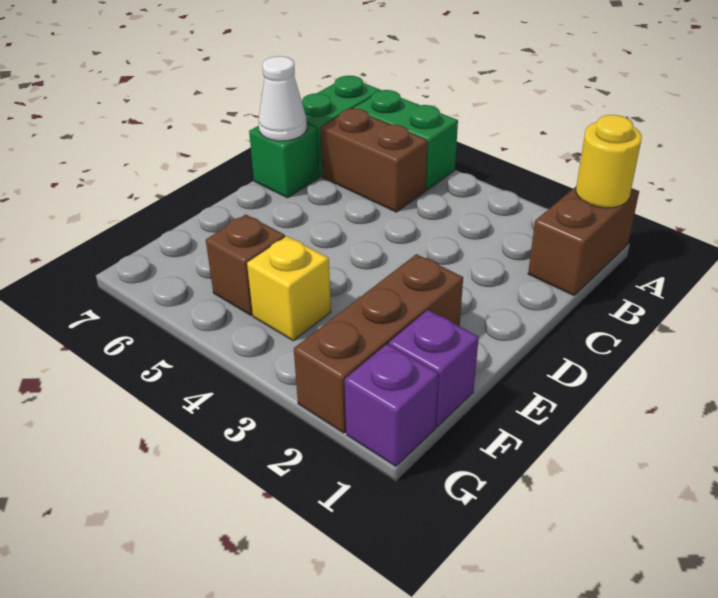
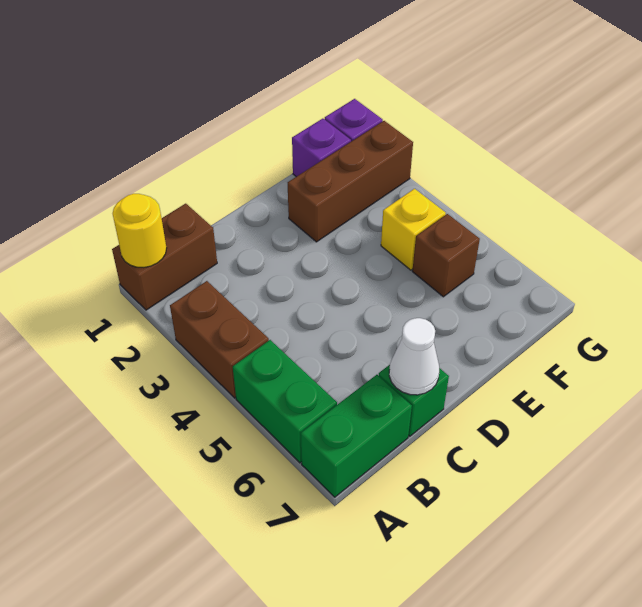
brown 1x2 brick [320,109,428,212] -> brown 1x2 brick moved to [170,281,269,398]

